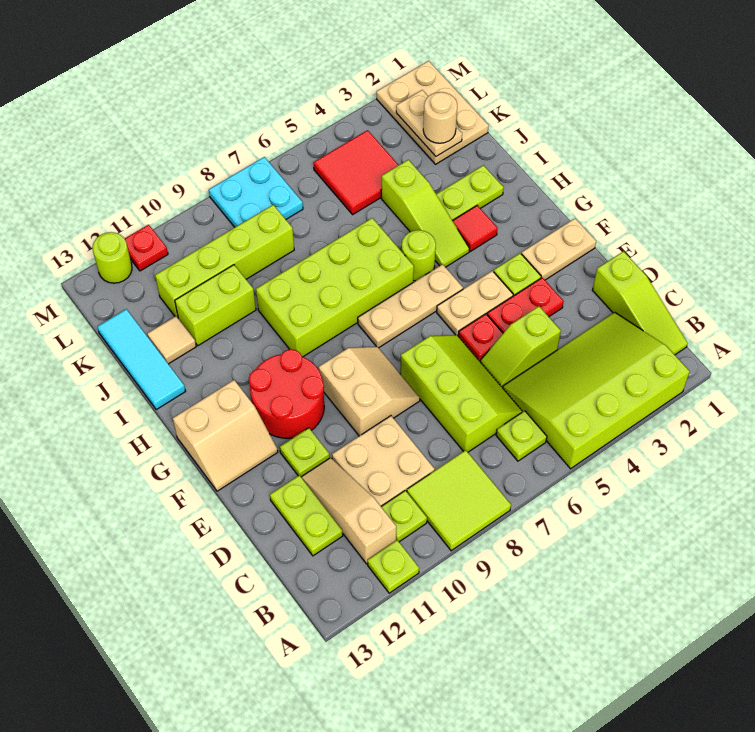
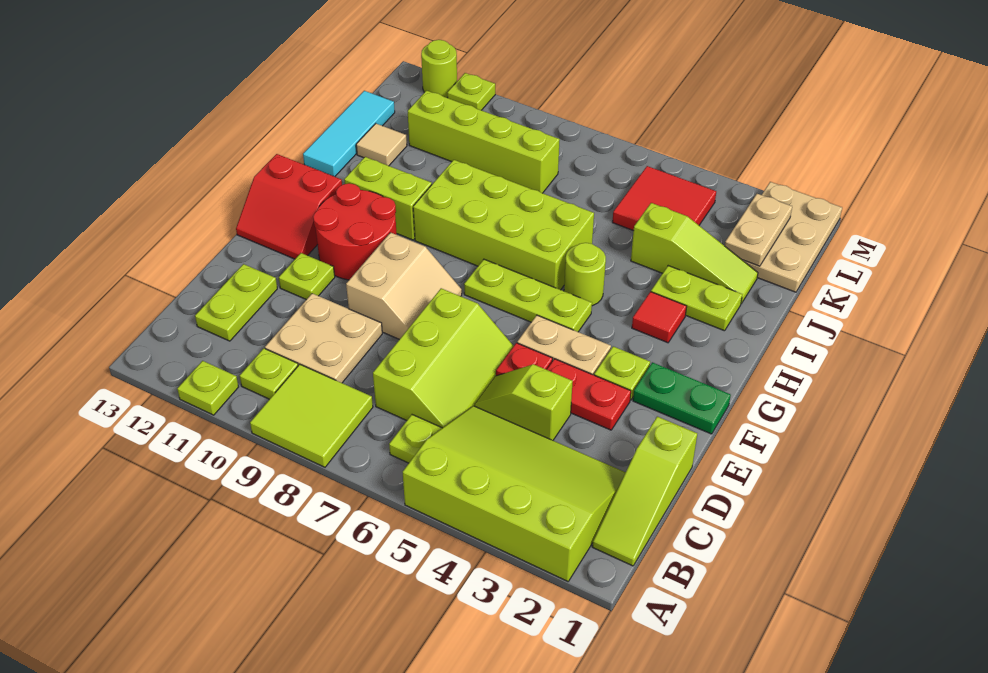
tan 1x3 slope [301,458,396,564] -> none
tan 1x2 plate [521,218,596,280] -> green 1x2 plate [633,362,731,434]
tan 2x2 slope [173,380,278,491] -> red 2x2 slope [236,154,342,259]
tan 1x3 plate [358,264,463,348] -> lime 1x3 plate [464,259,592,332]
lime 1x3 slope [381,160,469,267] -> lime 1x3 slope turned to [631,203,758,304]
lime 1x2 brick [175,265,256,346] -> lime 1x2 brick moved to [344,157,432,240]
tan 1x1 round brick [423,92,457,143] -> none
cyan 2x2 plate [209,157,303,227] -> none
red 1x1 plate [125,225,168,271] -> lime 1x1 plate [447,73,495,110]

